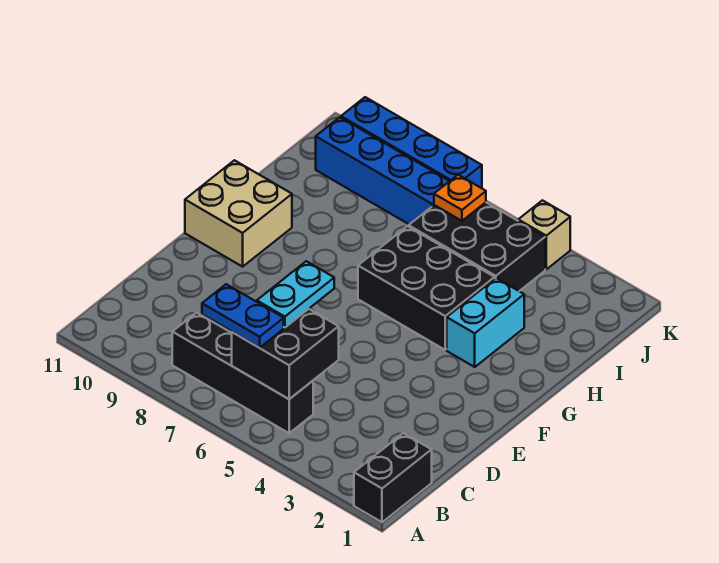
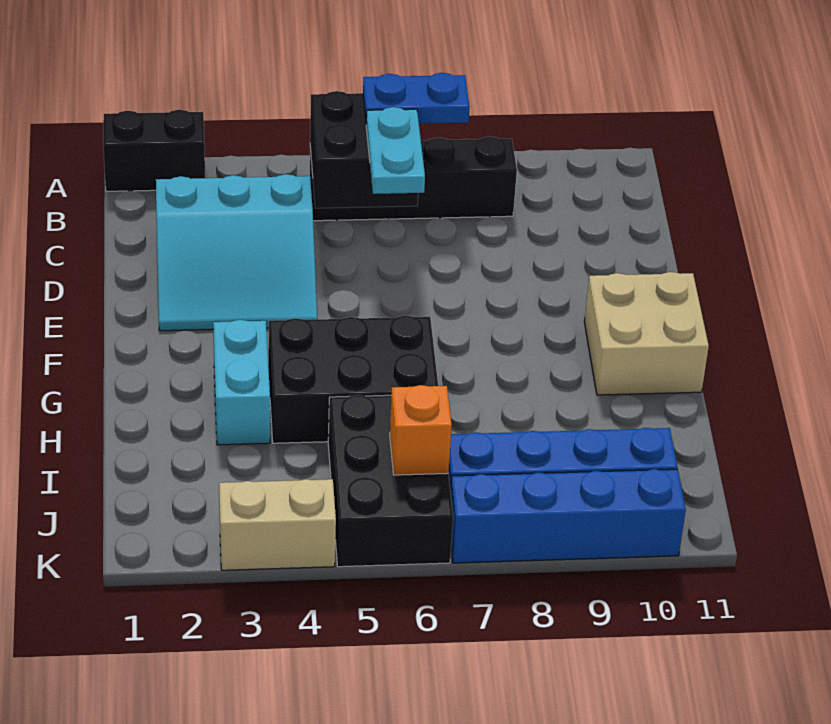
black 1x2 brick [354,433,432,522] -> black 1x2 brick turned to [103,110,205,191]
none -> cyan 3x3 slope [156,174,317,331]
black 2x3 brick [409,202,545,291] -> black 2x3 brick turned to [328,395,453,567]
orange 1x1 plate [434,175,486,221] -> orange 1x1 brick [390,385,452,475]
tan 1x1 brick [518,200,570,269] -> tan 1x2 brick [219,479,336,570]

